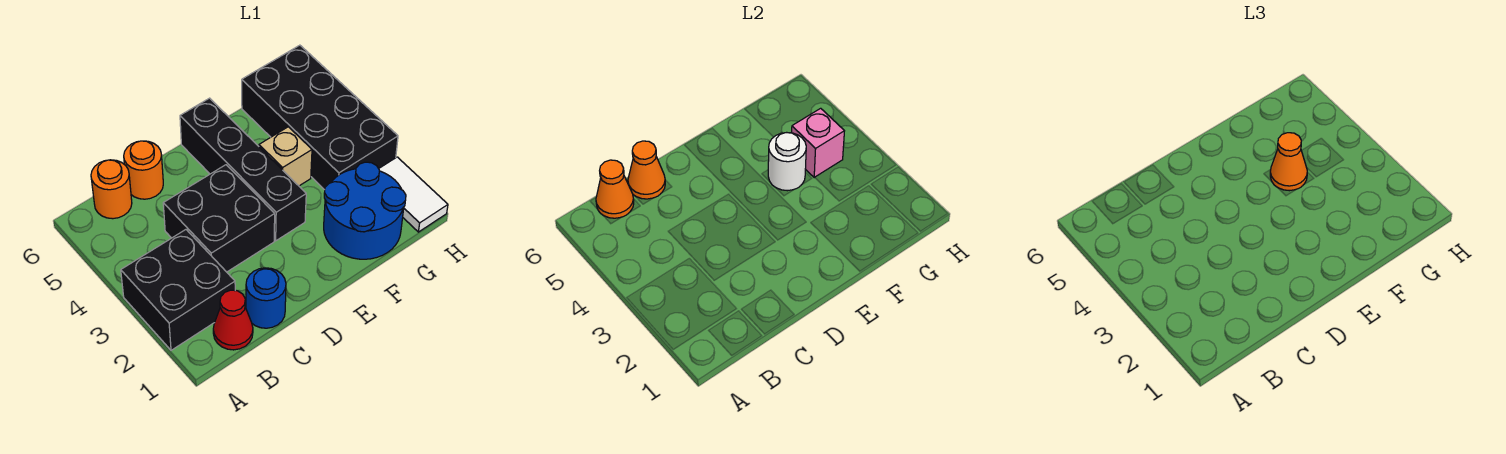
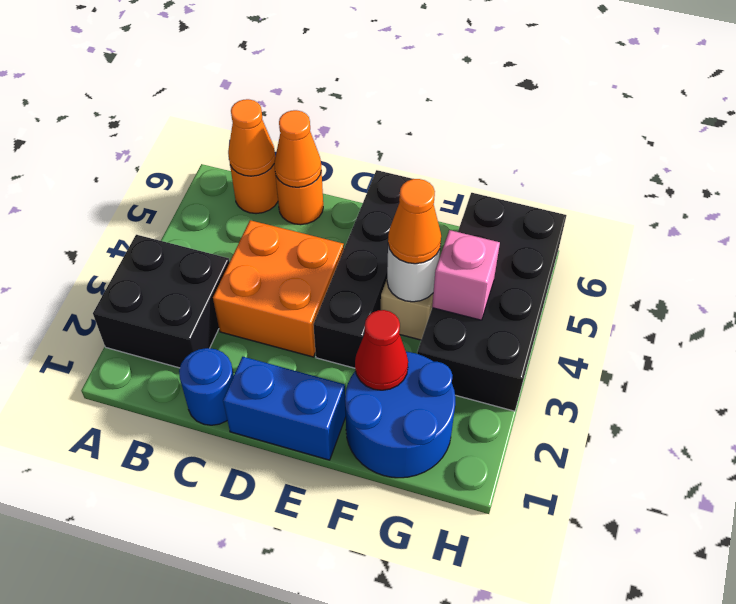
red 1x1 cone [213,290,253,350] -> red 1x1 cone moved to [355,310,408,390]
black 2x2 brick [163,165,275,272] -> orange 2x2 brick [213,220,344,357]
none -> blue 1x2 brick [223,357,346,460]
white 1x2 tile [379,157,448,232] -> none

